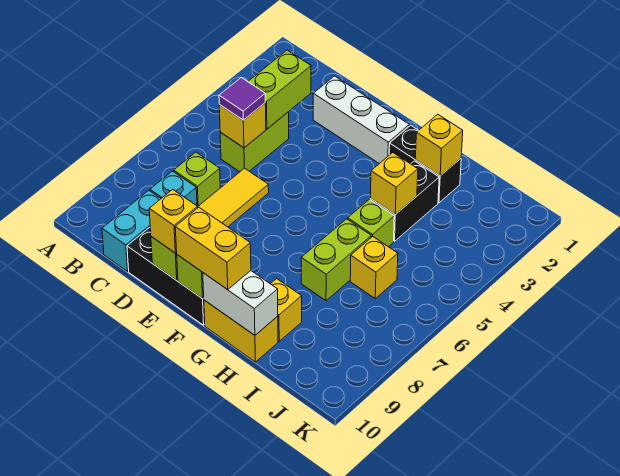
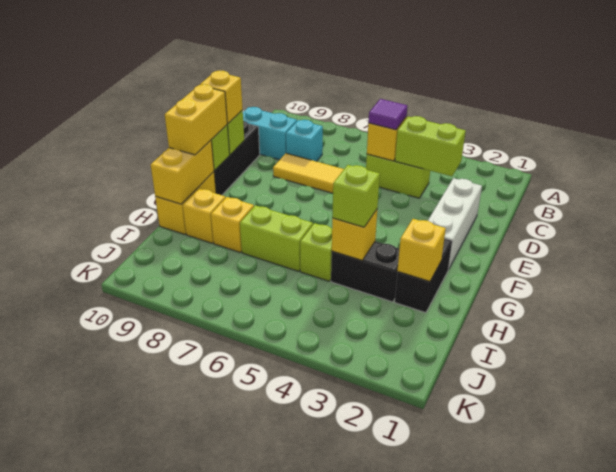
lime 1x1 brick [174,152,220,206] -> lime 1x1 brick moved to [332,165,380,227]
white 1x2 brick [203,271,278,335] -> yellow 1x2 brick [151,140,214,204]
yellow 1x1 brick [350,236,398,298] -> yellow 1x1 brick moved to [211,197,254,252]

